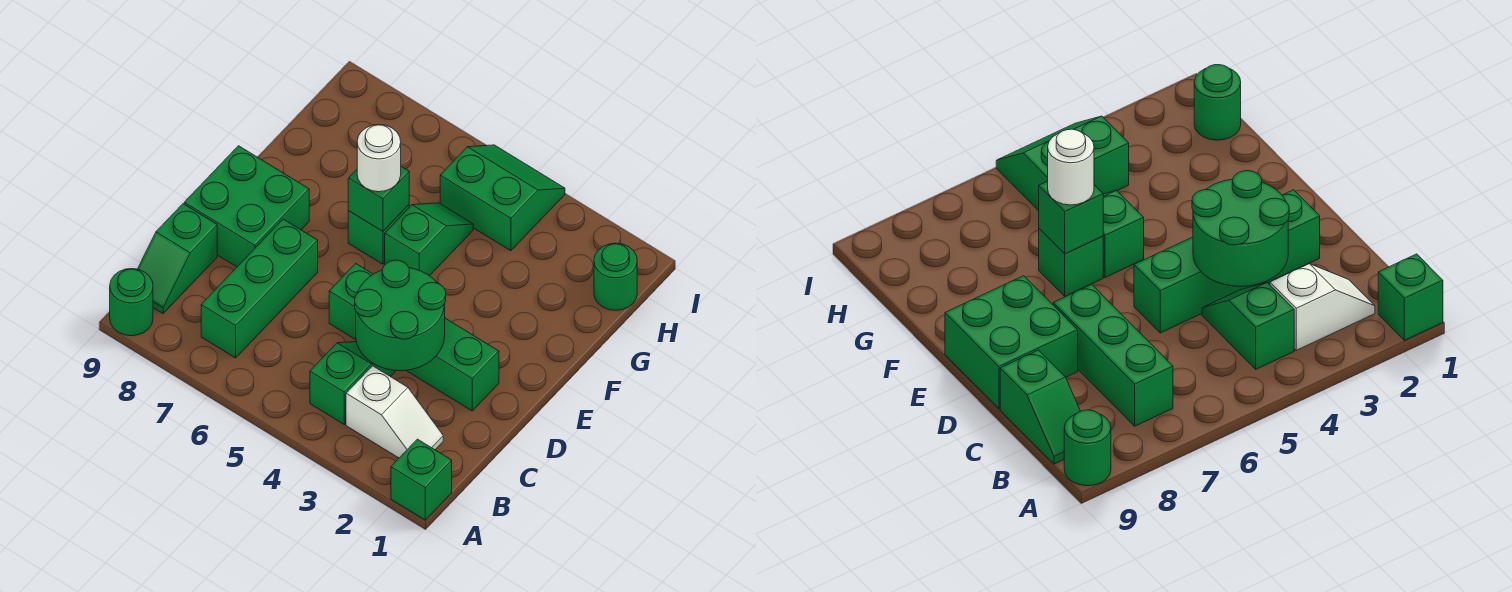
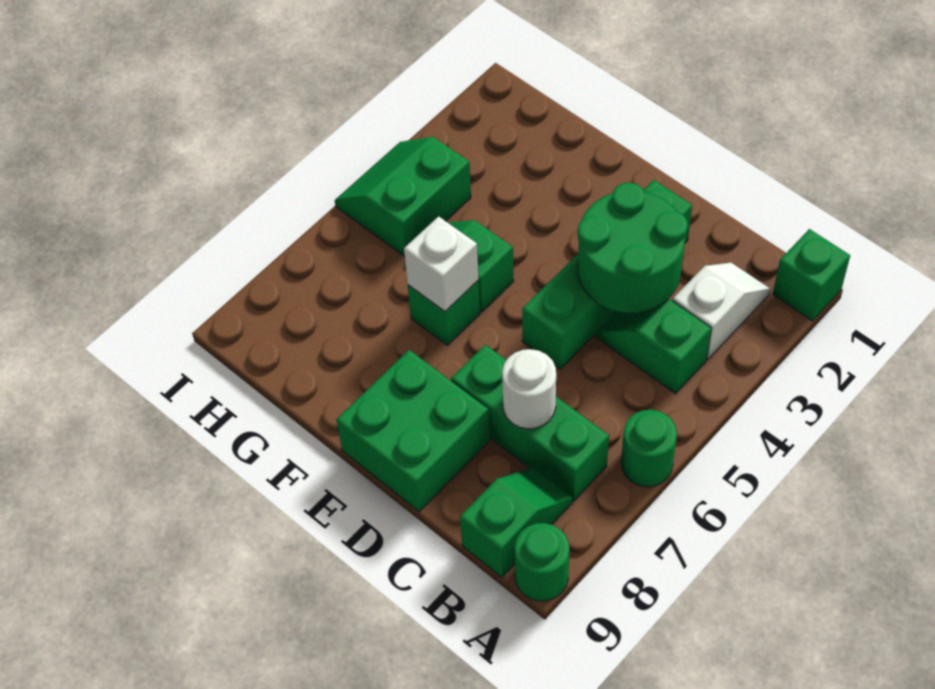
green 1x2 slope [138,204,217,313] -> green 1x2 slope turned to [460,468,572,577]
green 1x1 brick [348,167,409,231] -> white 1x1 brick [404,216,479,311]
white 1x1 round brick [357,124,401,192] -> white 1x1 round brick moved to [502,349,556,429]
green 1x1 round brick [594,243,637,310] -> green 1x1 round brick moved to [621,410,677,487]

